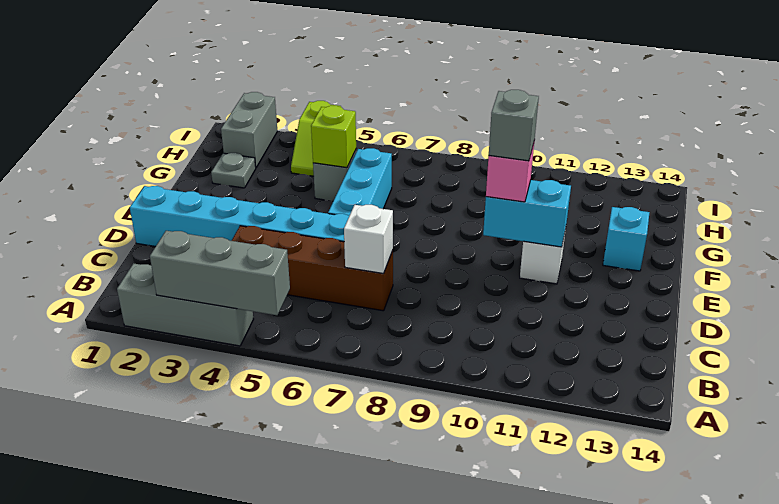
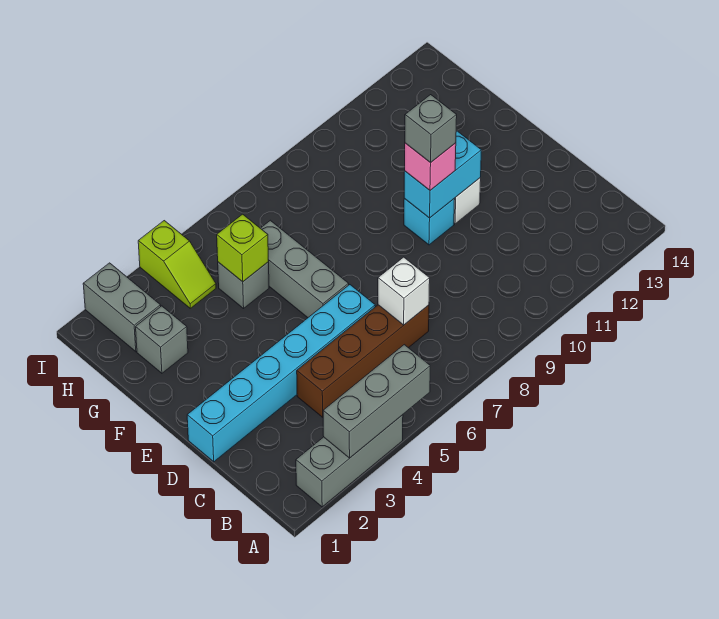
cyan 1x3 brick [328,148,392,216] -> grey 1x3 brick [261,220,349,318]
cyan 1x1 brick [603,207,650,271] -> cyan 1x1 brick moved to [404,199,455,245]
grey 1x1 plate [211,153,256,188] -> grey 1x1 brick [136,306,188,373]

